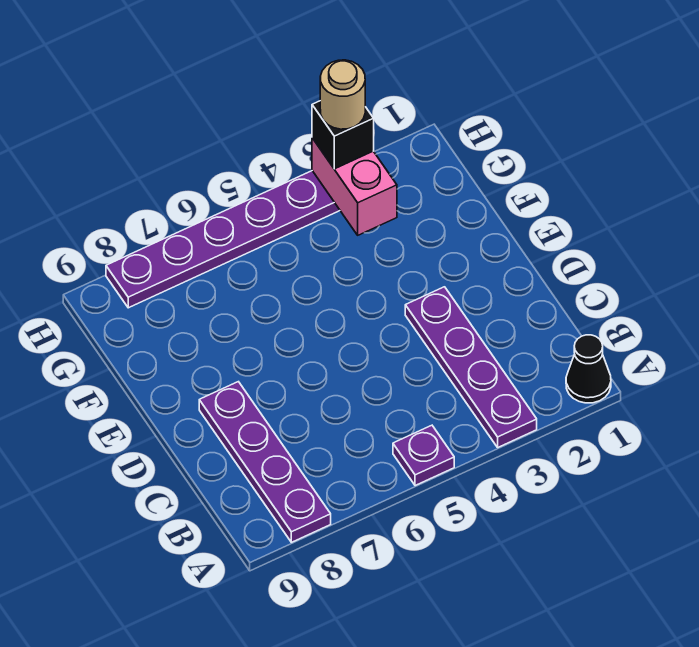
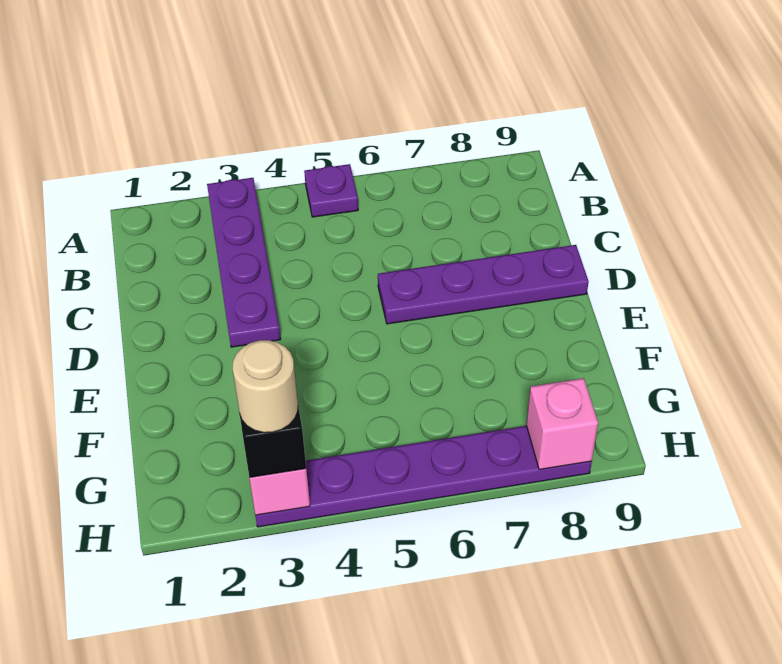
black 1x1 cone [566,335,611,403] -> none
purple 1x4 plate [199,382,331,542] -> purple 1x4 plate turned to [378,245,589,324]
none -> pink 1x1 brick [526,378,598,470]

